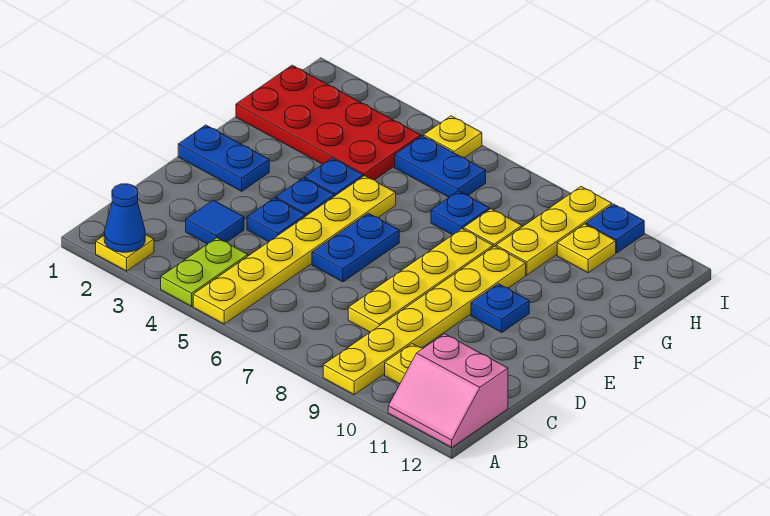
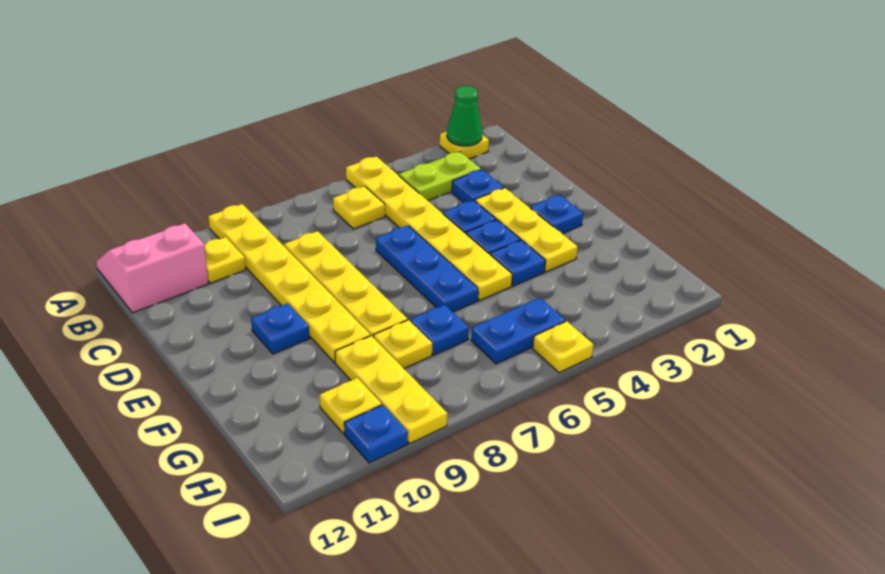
blue 1x1 cone [104,184,145,252] -> green 1x1 cone [447,86,482,146]
lime 1x2 plate [161,238,248,306] -> lime 1x2 plate turned to [399,152,481,201]
none -> yellow 1x1 plate [333,186,385,229]
blue 1x1 tile [186,200,244,244] -> blue 1x1 plate [452,170,504,202]
none -> yellow 1x3 plate [475,188,578,272]
blue 1x2 plate [312,213,399,282] -> blue 1x3 plate [376,226,478,312]
blue 1x2 plate [178,125,269,191] -> blue 1x1 plate [530,195,583,234]
red 2x4 plate [236,65,421,180] -> none

